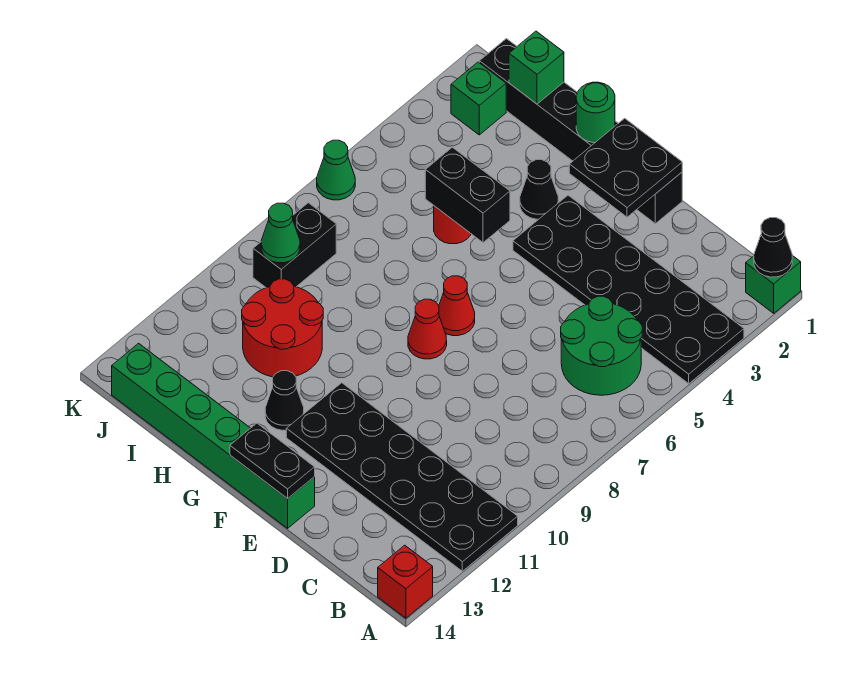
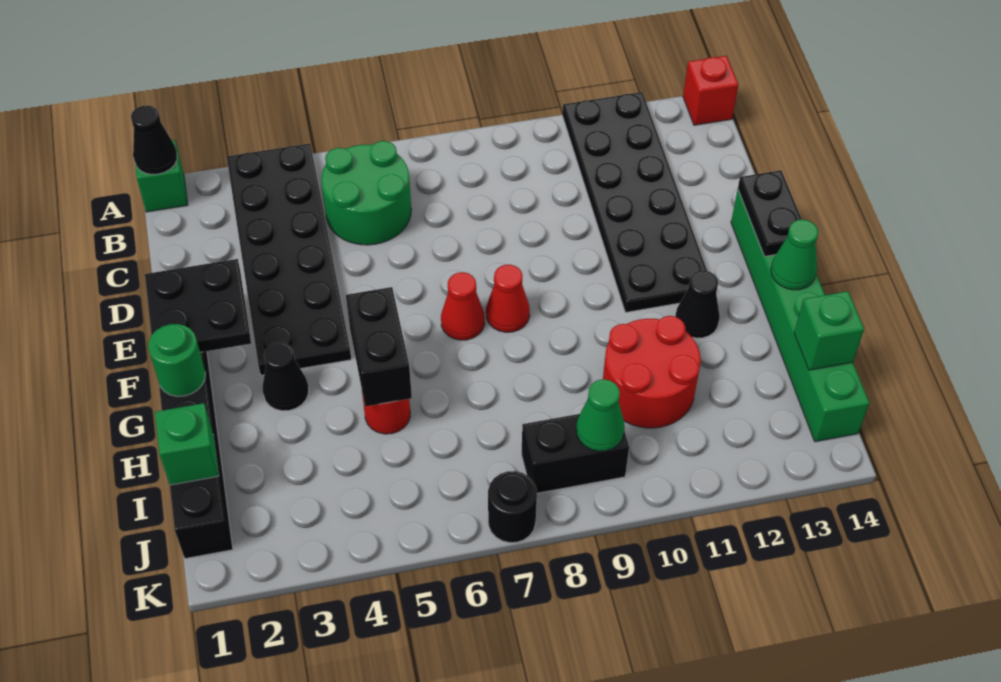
green 1x1 brick [451,62,506,135] -> green 1x1 brick moved to [794,291,864,370]
green 1x1 cone [317,140,355,200] -> green 1x1 cone moved to [771,220,818,290]
none -> black 1x1 round brick [488,471,537,543]

